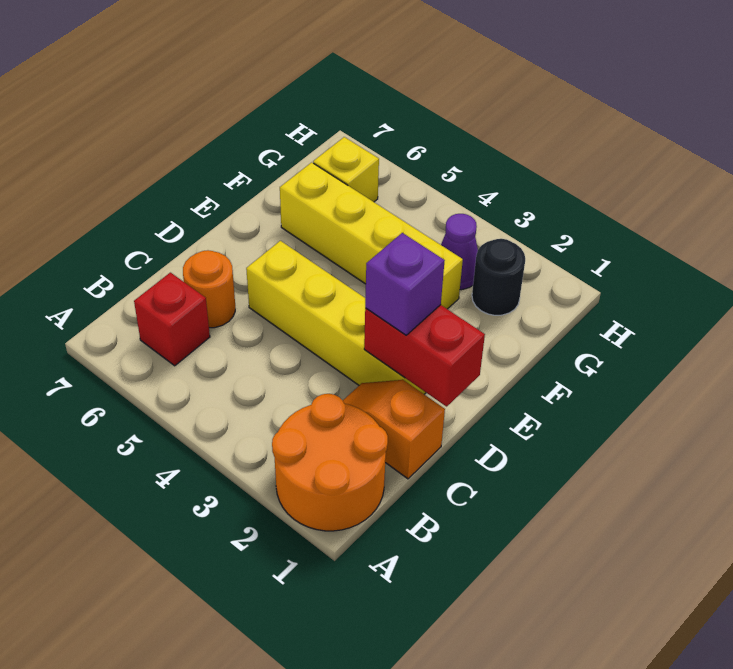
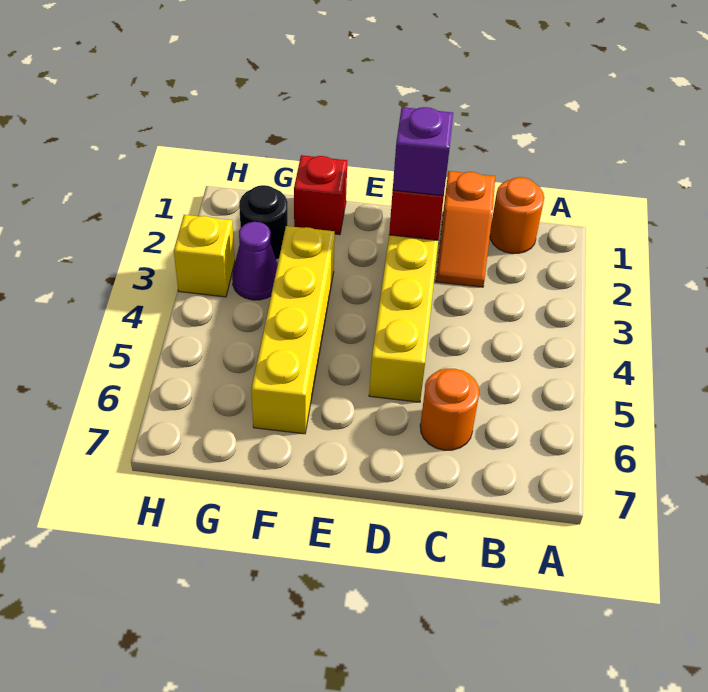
orange 2x2 round brick [272,394,388,531] -> orange 1x1 round brick [490,177,544,254]
red 1x1 brick [134,273,210,366] -> red 1x1 brick moved to [294,155,347,235]
yellow 1x1 brick [313,137,379,202] -> yellow 1x1 brick moved to [174,215,235,297]

